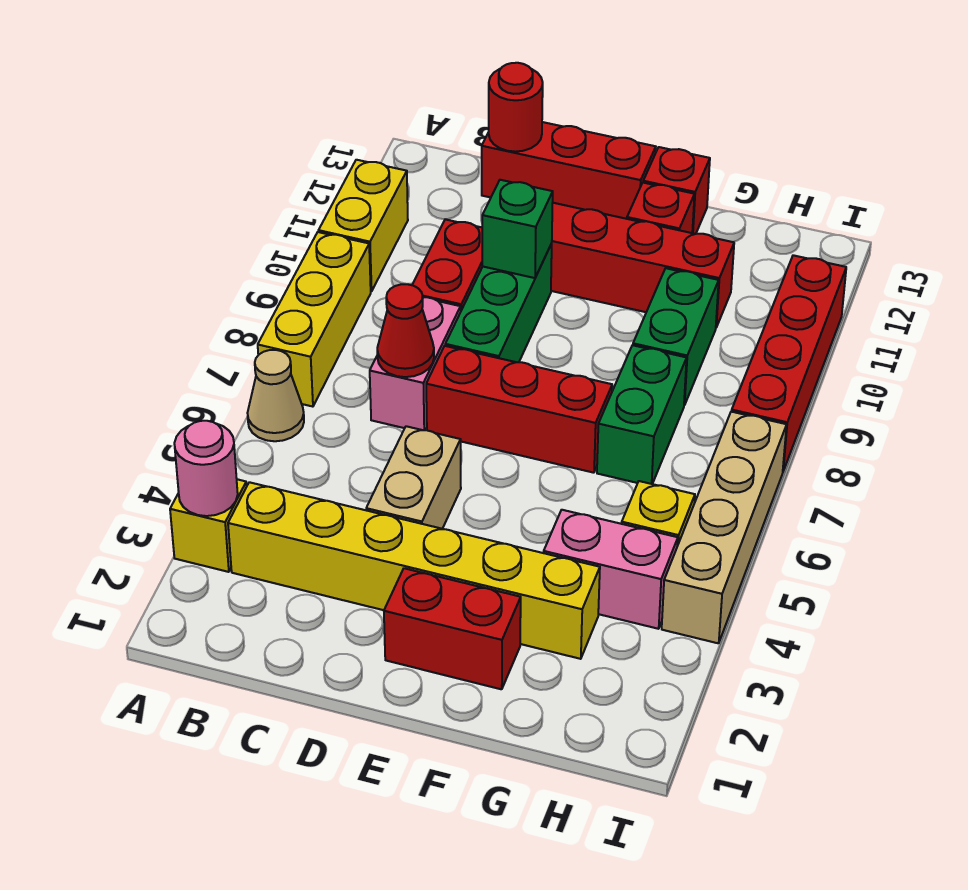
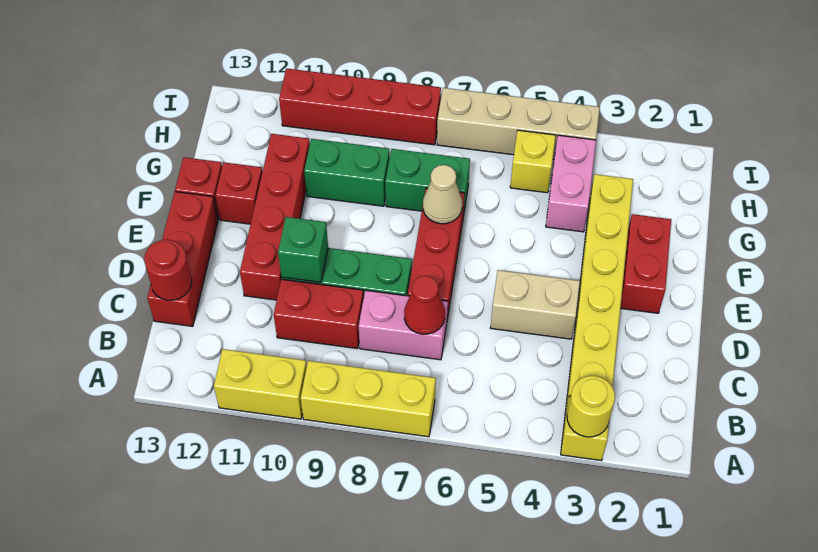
pink 1x1 round brick [174,421,238,516] -> yellow 1x1 round brick [567,376,615,437]
tan 1x1 cone [248,350,304,441] -> tan 1x1 cone moved to [423,165,462,224]

